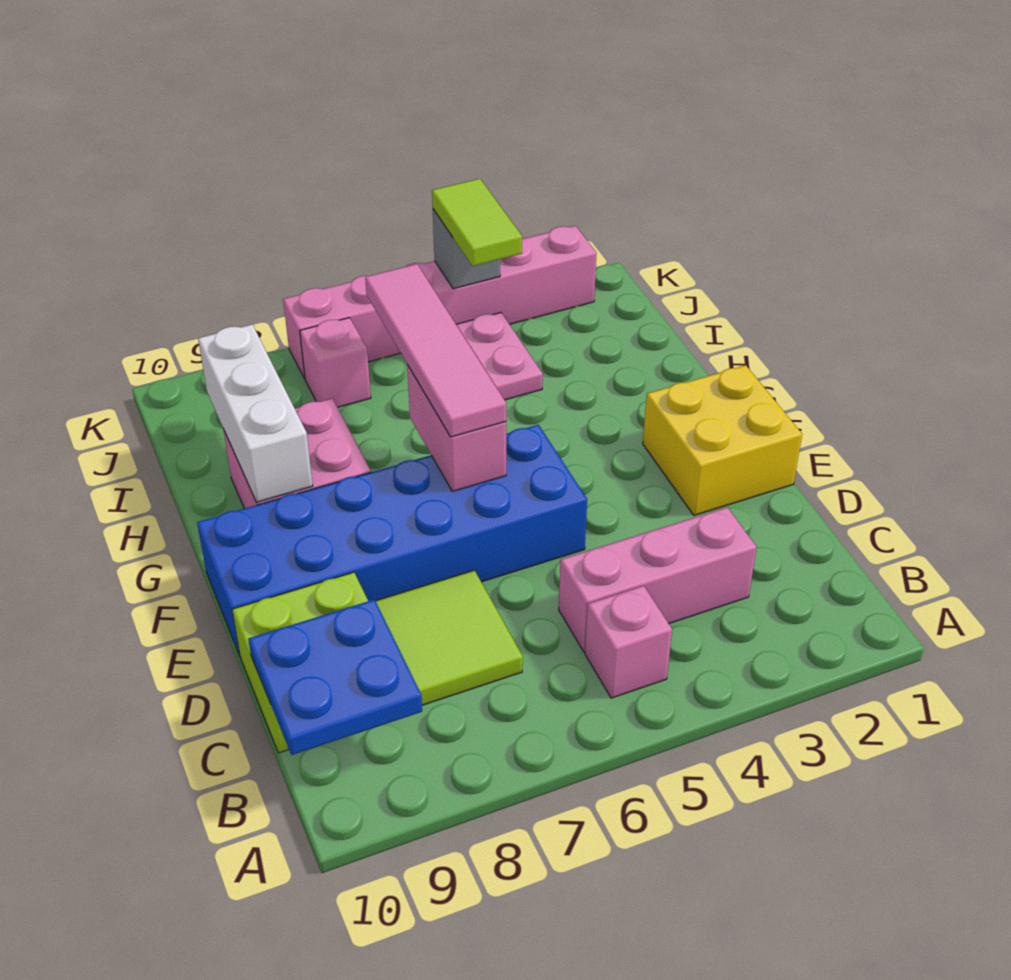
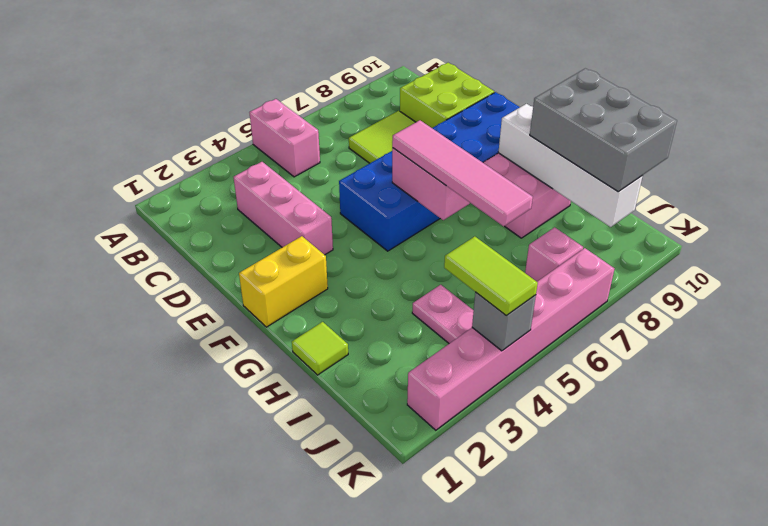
pink 1x1 brick [585,586,672,698] -> pink 1x2 brick [249,99,320,177]
blue 2x2 plate [248,600,422,755] -> none
pink 1x3 brick [559,507,757,652] -> pink 1x3 brick turned to [234,162,333,255]
yellow 2x2 brick [643,365,802,515] -> yellow 1x2 brick [239,236,328,327]
white 1x3 brick [198,325,313,502] -> white 1x4 brick [498,104,642,227]
none -> lime 1x1 tile [292,322,348,375]
none -> grey 2x3 brick [530,68,677,192]

